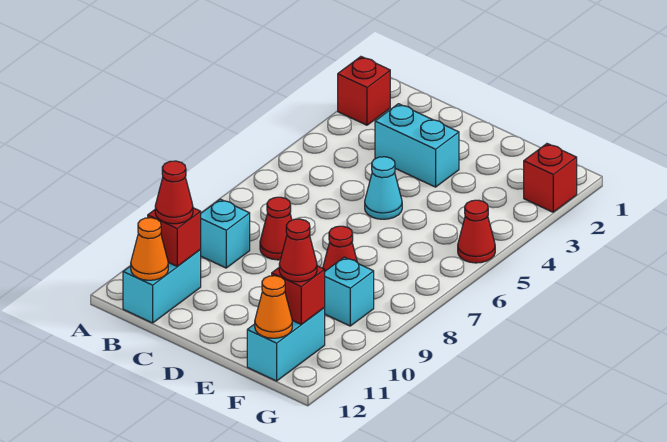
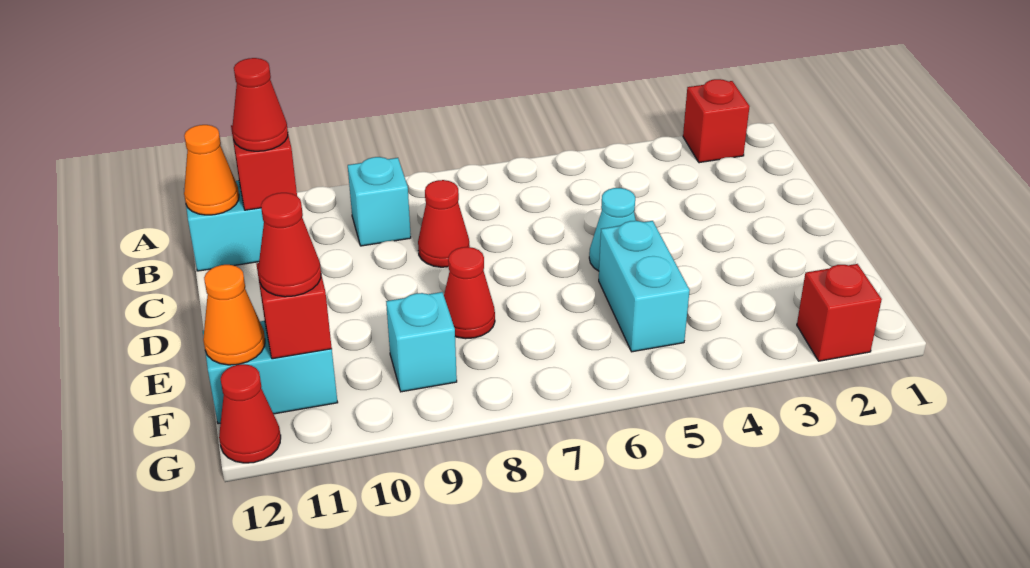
cyan 1x2 brick [375,104,459,187] -> cyan 1x2 brick moved to [599,221,690,352]
red 1x1 cone [458,200,495,263] -> red 1x1 cone moved to [219,364,281,463]

